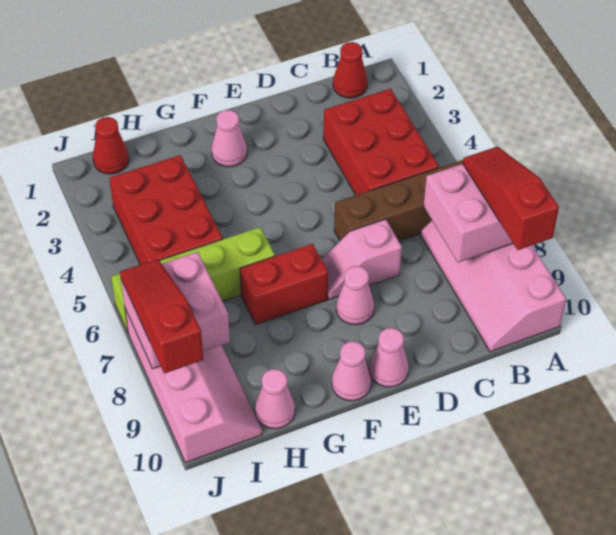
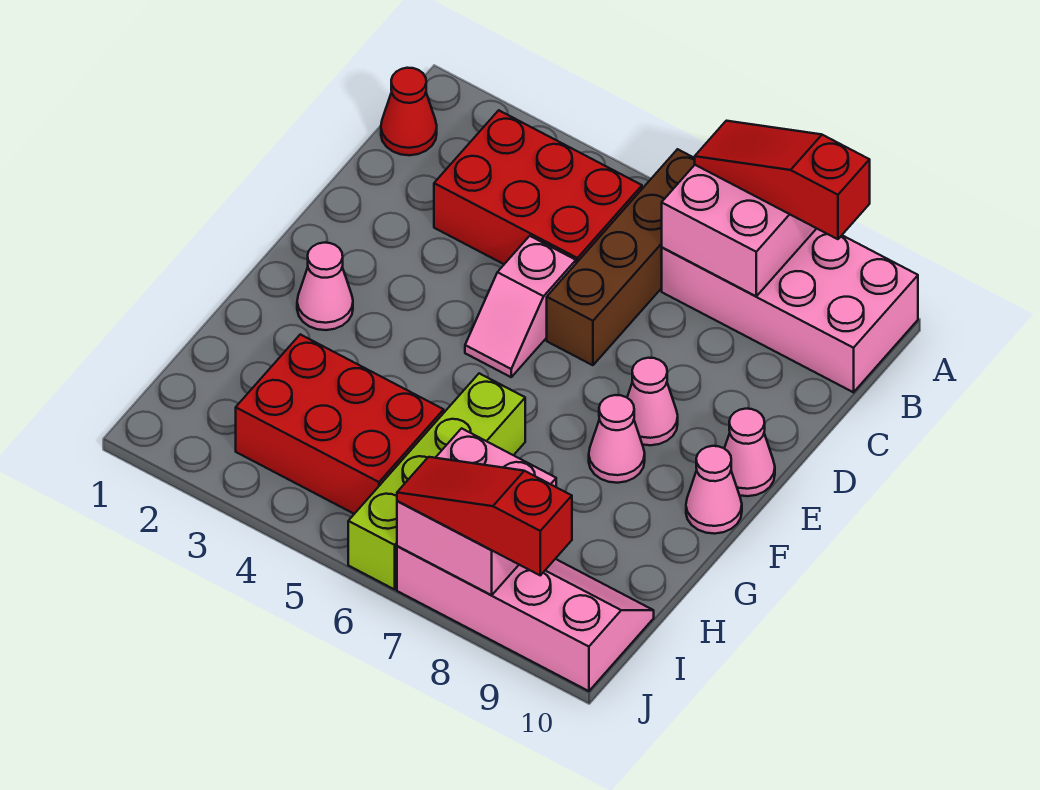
pink 2x4 slope [421,220,566,352] -> pink 2x4 brick [662,229,918,392]
pink 1x2 slope [322,219,402,299] -> pink 1x2 slope moved to [465,236,576,377]
red 1x2 brick [240,244,328,325] -> none
pink 1x1 cone [255,369,295,429] -> pink 1x1 cone moved to [589,395,645,483]
red 1x1 cone [93,117,129,174] -> none

